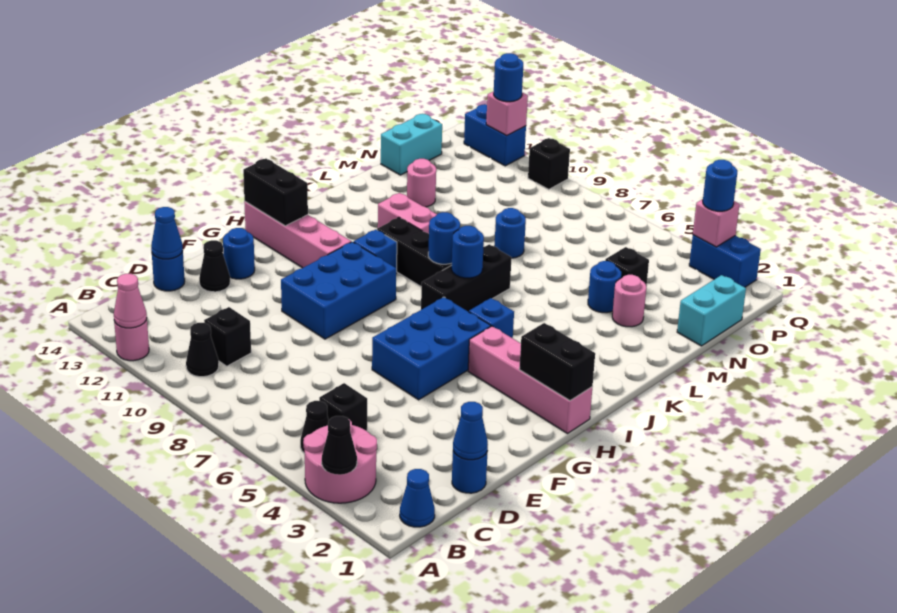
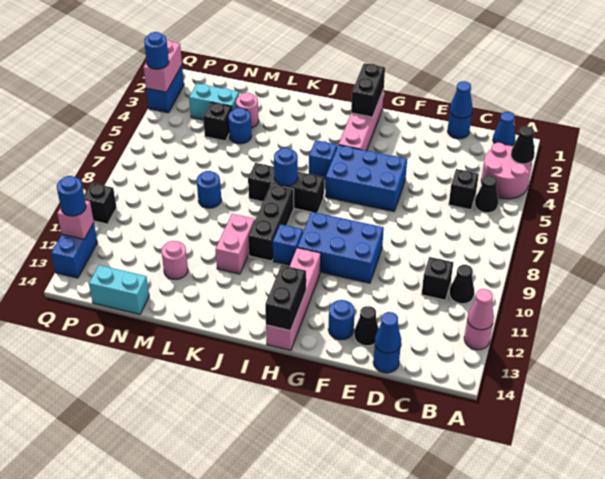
blue 1x1 round brick [428,212,460,264] -> none
cyan 1x2 brick [677,275,746,346] -> cyan 1x2 brick moved to [189,83,239,120]
pink 1x1 brick [693,199,740,247] -> pink 1x2 brick [144,40,182,92]

